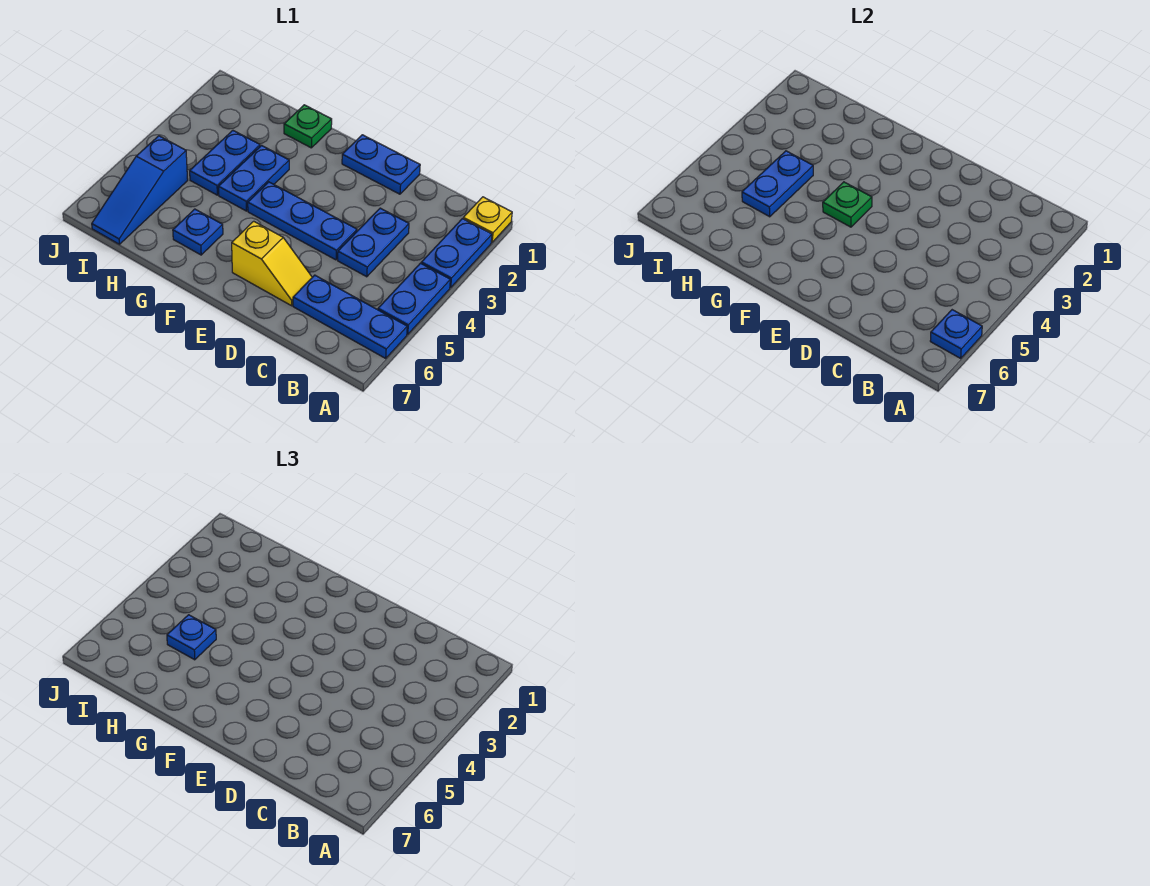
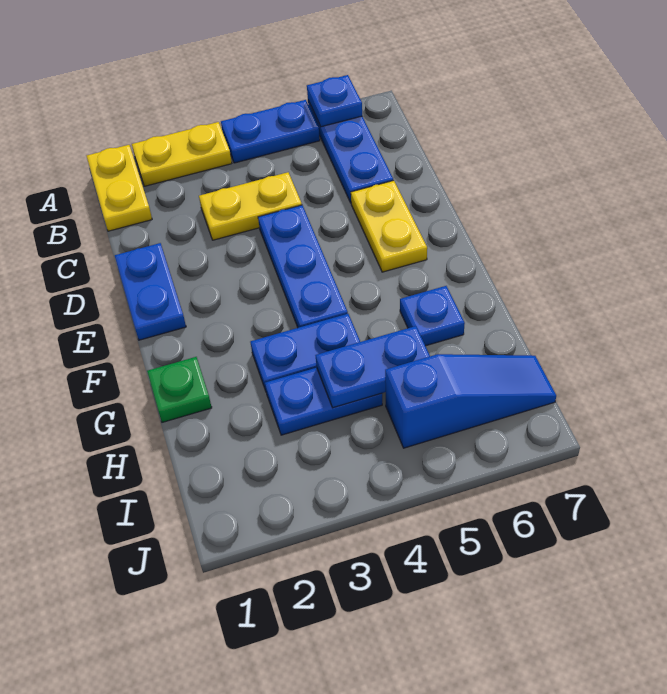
yellow 1x1 plate [463,197,512,242] -> yellow 1x2 plate [87,145,152,231]
blue 1x2 plate [421,219,492,288] -> yellow 1x2 plate [132,122,232,186]
blue 1x2 plate [338,208,409,277] -> yellow 1x2 plate [199,172,302,240]
yellow 1x2 slope [232,221,312,306] -> yellow 1x2 plate [351,180,427,272]
green 1x1 plate [823,182,872,227] -> none
blue 1x1 plate [167,615,216,660] -> none

